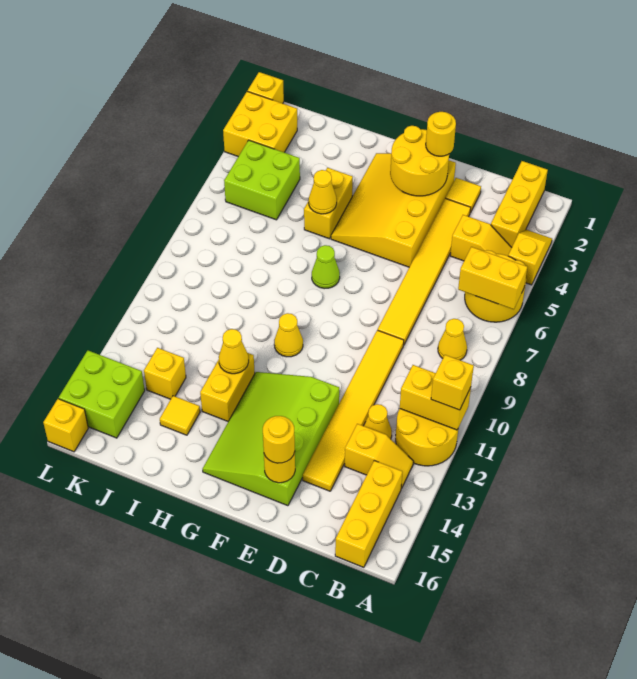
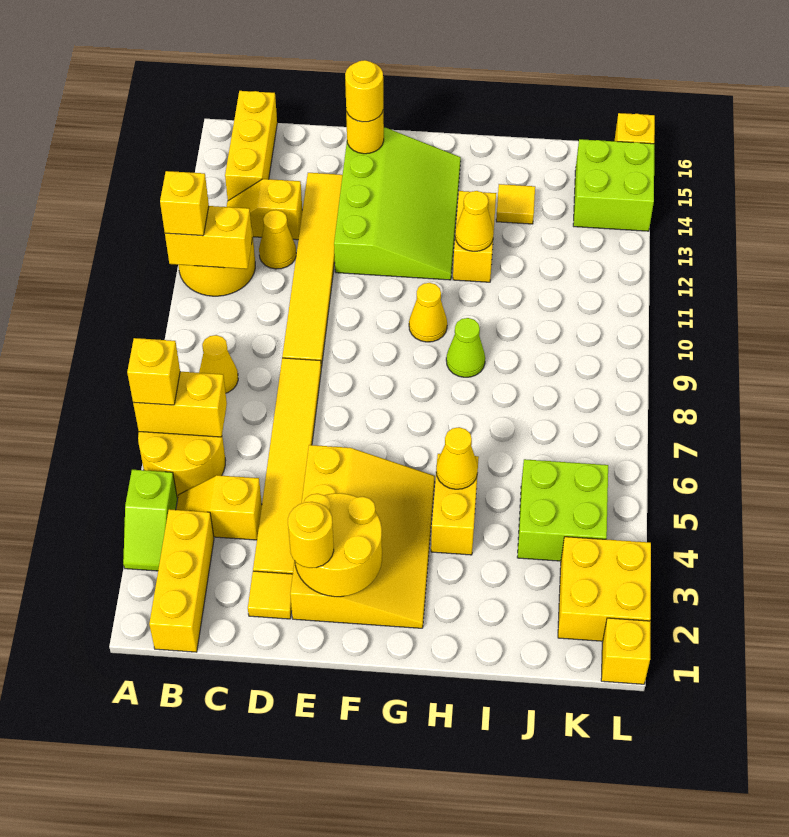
yellow 1x2 slope [508,230,552,285] -> lime 1x2 slope [123,470,177,571]
lime 1x1 cone [312,245,340,289] -> lime 1x1 cone moved to [446,318,485,377]
yellow 1x1 brick [144,348,186,399] -> yellow 1x1 brick moved to [127,338,180,405]

